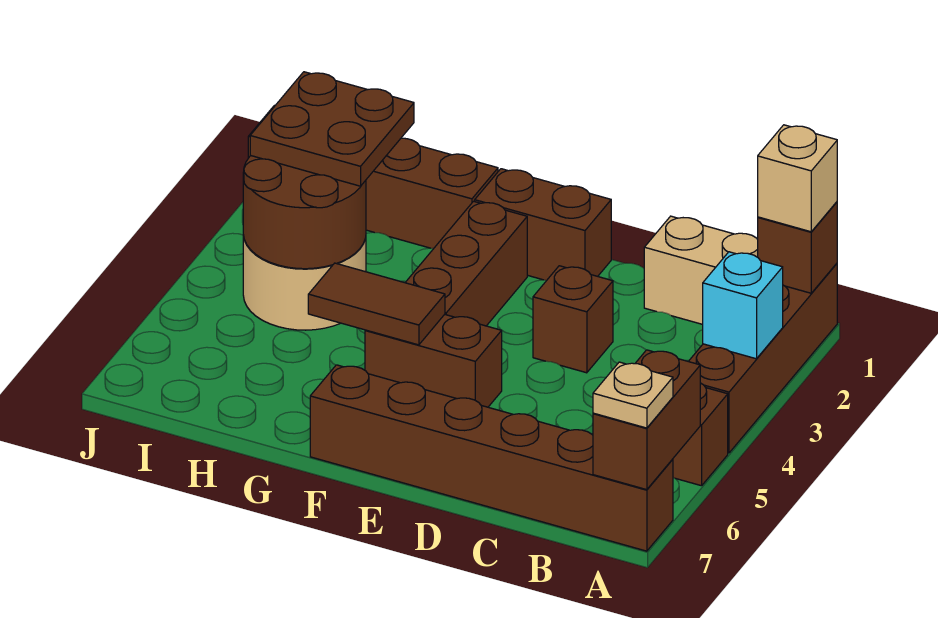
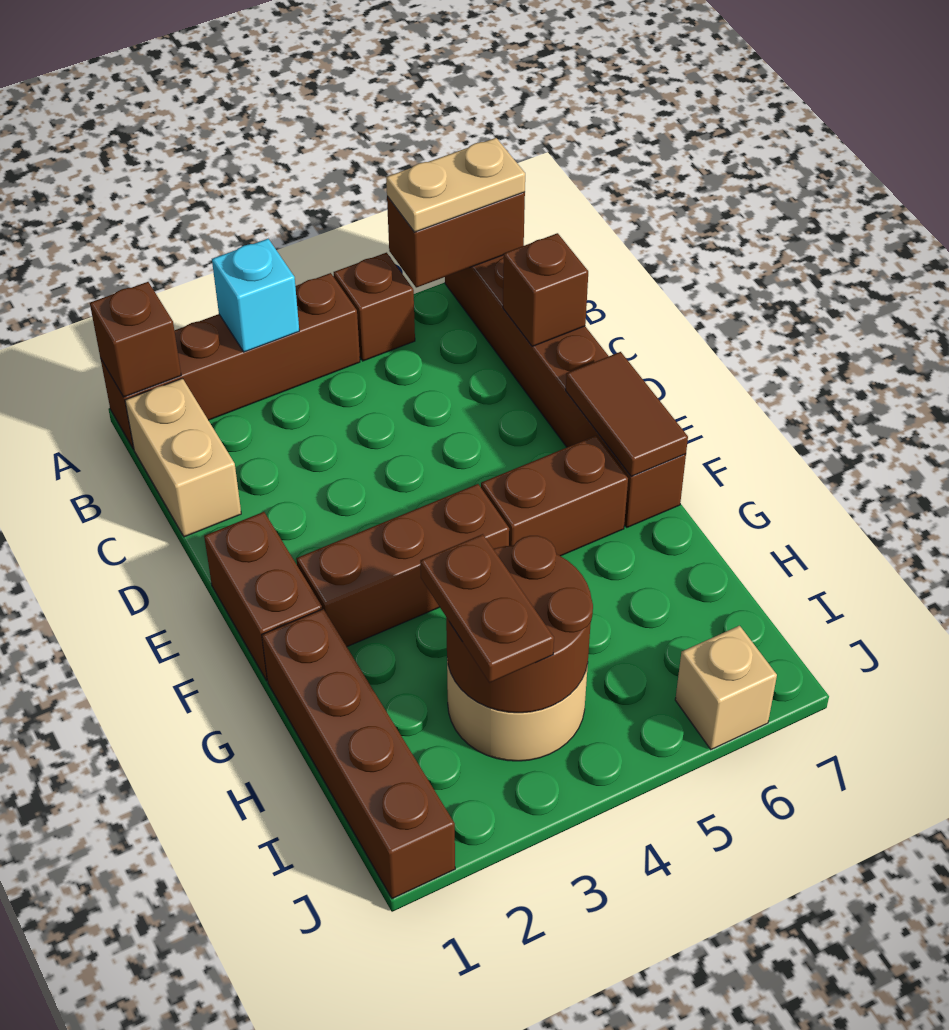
tan 1x1 brick [758,125,837,232] -> tan 1x1 brick moved to [675,626,777,750]
tan 1x1 plate [593,362,673,428] -> tan 1x2 plate [386,138,525,232]
brown 1x1 brick [533,266,613,373] -> brown 1x1 brick moved to [503,233,588,346]
brown 1x2 brick [365,314,502,407] -> brown 1x2 brick turned to [481,436,628,556]
brown 1x2 tile [308,263,445,345] -> brown 1x2 tile moved to [566,352,688,477]
brown 2x2 plate [250,72,414,186] -> brown 1x2 plate [420,534,554,683]

